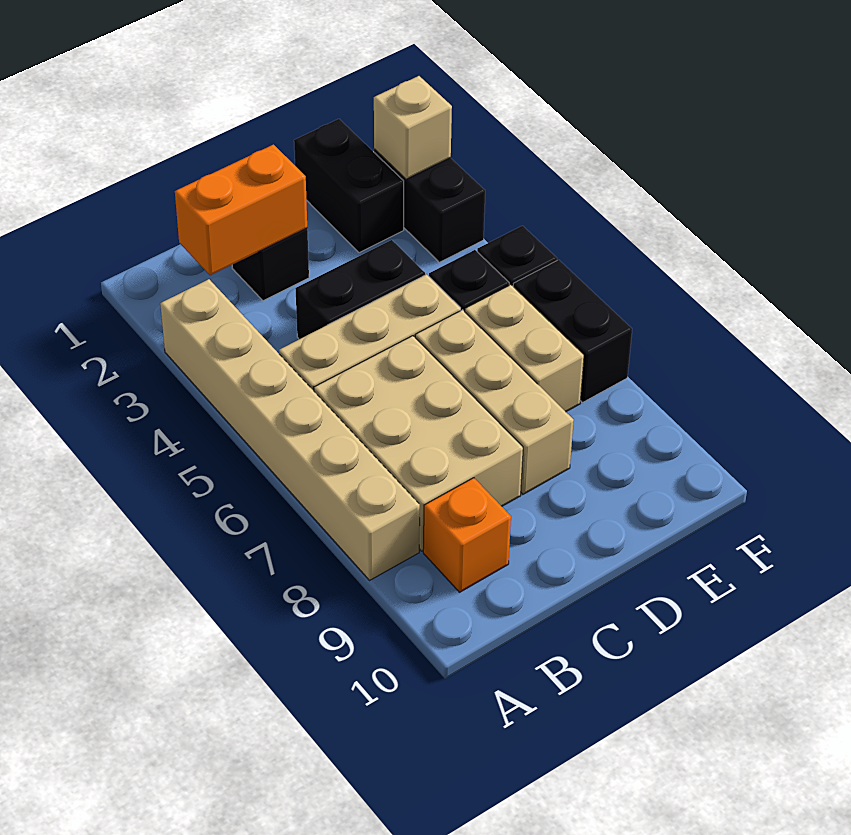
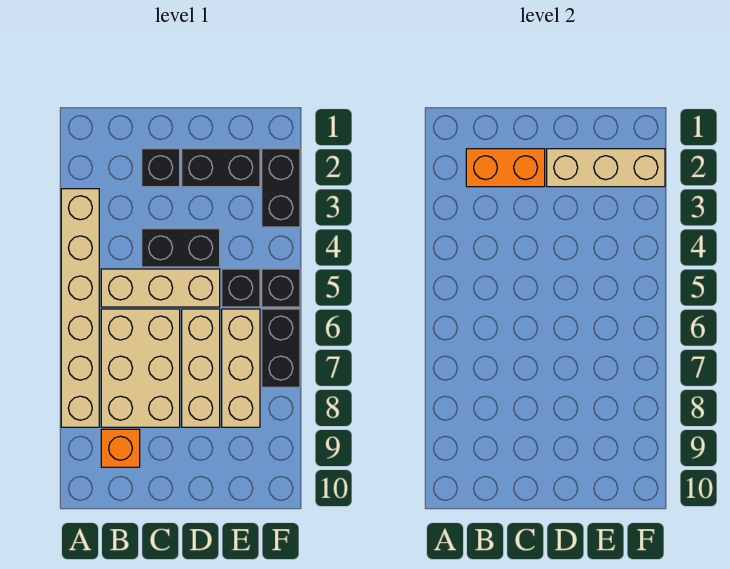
black 1x2 brick [294,119,404,253] -> black 1x2 brick turned to [182,149,260,187]
tan 1x2 brick [465,285,584,412] -> tan 1x3 brick [222,309,260,427]
tan 1x1 brick [374,76,452,179] -> tan 1x3 brick [547,149,665,187]

